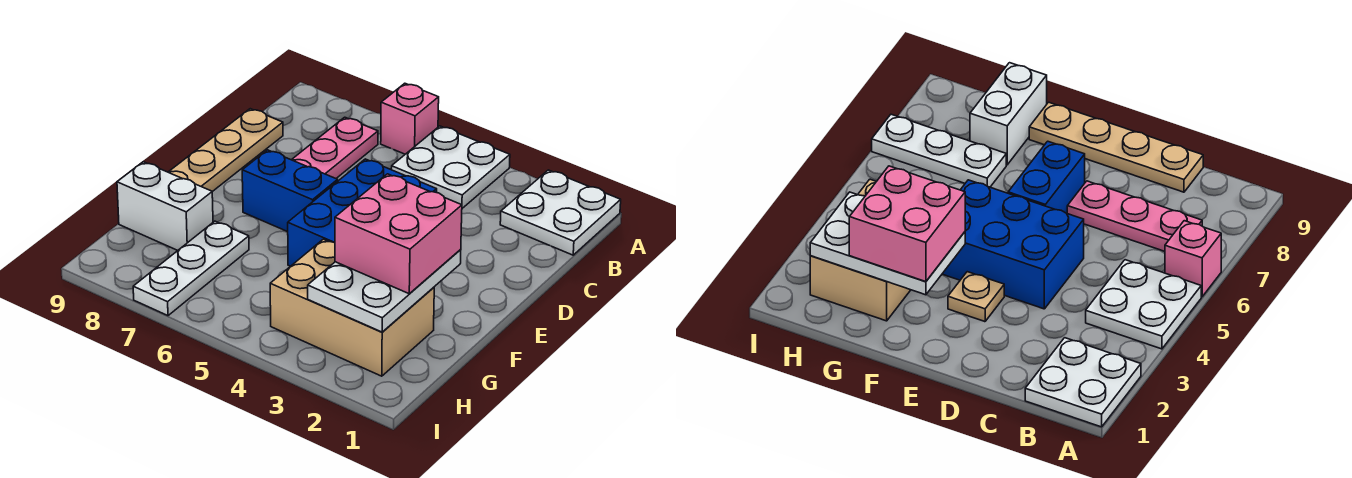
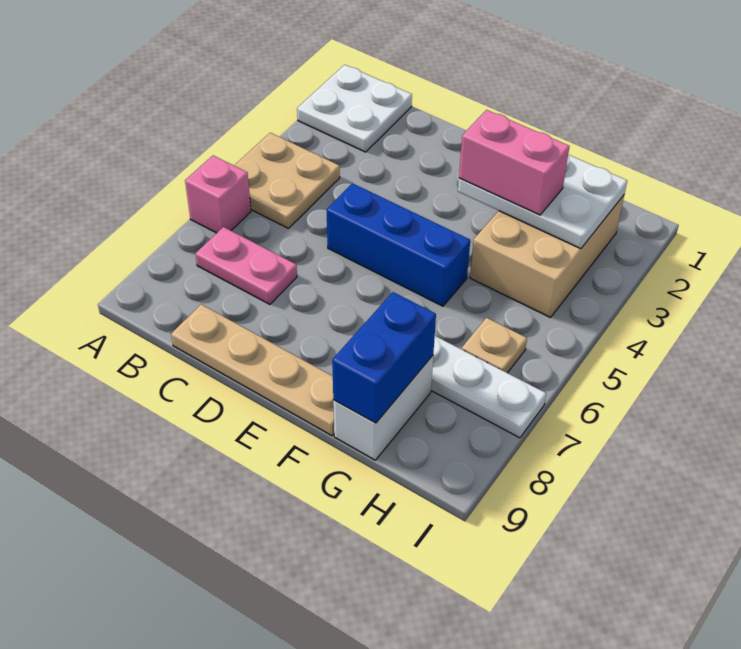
white 2x2 plate [391,126,510,208] -> tan 2x2 plate [234,133,340,228]
pink 1x3 plate [292,117,378,178] -> pink 1x2 plate [196,227,297,304]
blue 2x3 brick [288,159,437,266] -> blue 1x3 brick [326,183,470,306]
tan 1x1 plate [948,272,1004,322] -> tan 1x1 plate moved to [462,318,527,373]
blue 1x2 brick [242,150,338,232] -> blue 1x2 brick moved to [332,292,436,423]
pink 2x2 brick [335,174,462,294] -> pink 1x2 brick [459,110,570,215]

